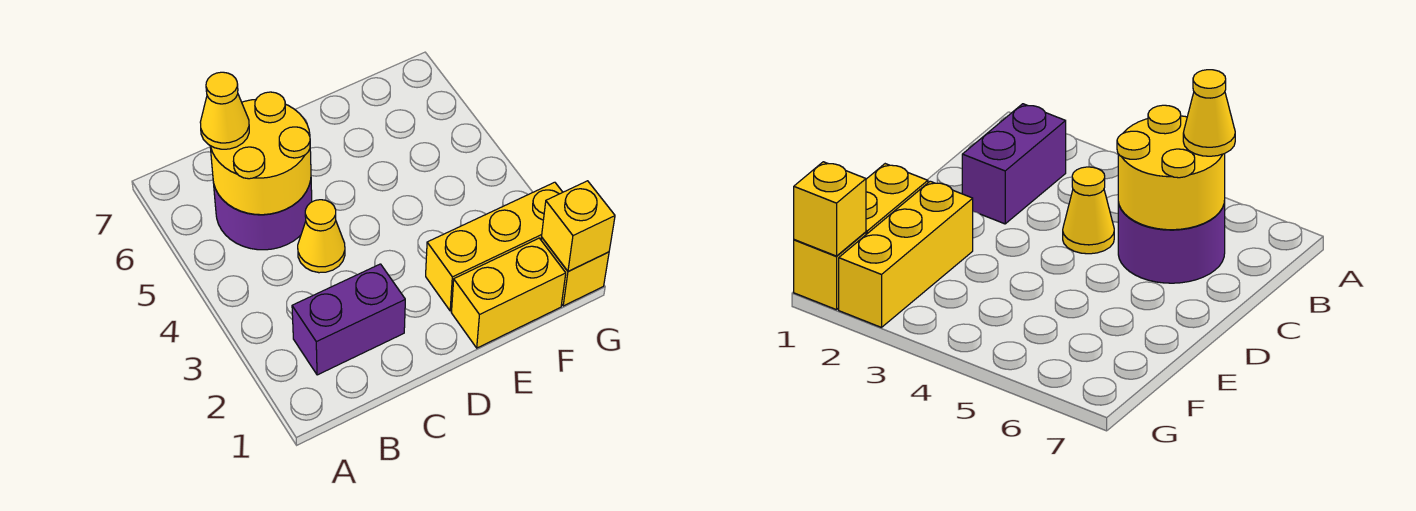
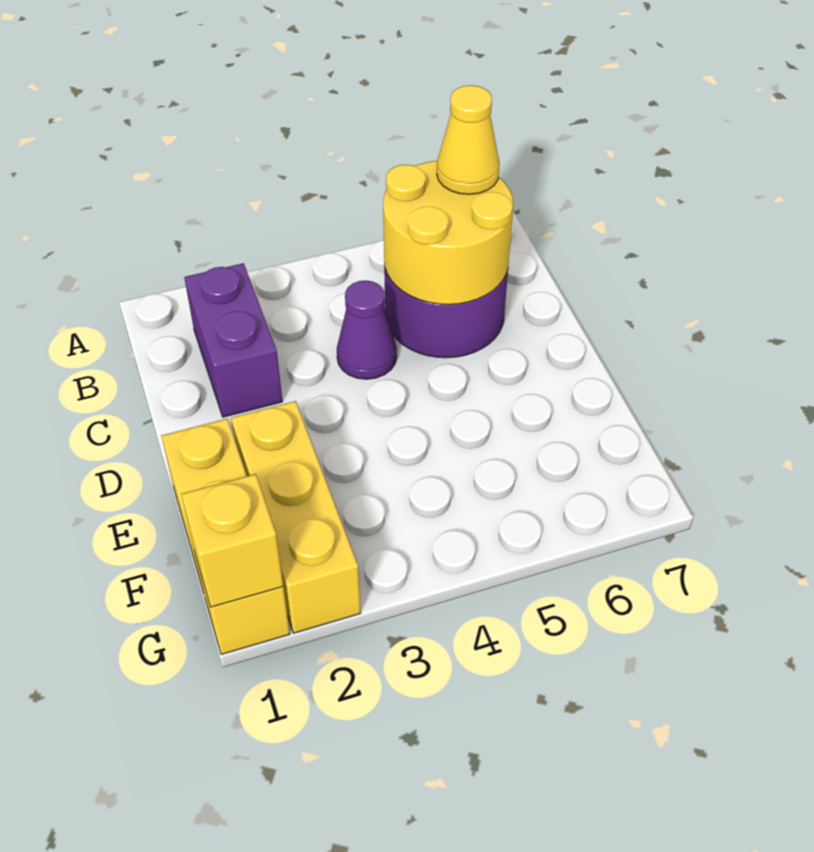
yellow 1x1 cone [298,200,345,273] -> purple 1x1 cone [337,280,397,379]

